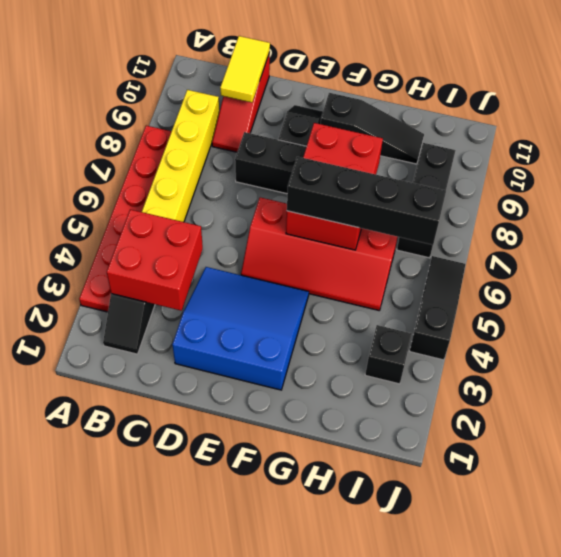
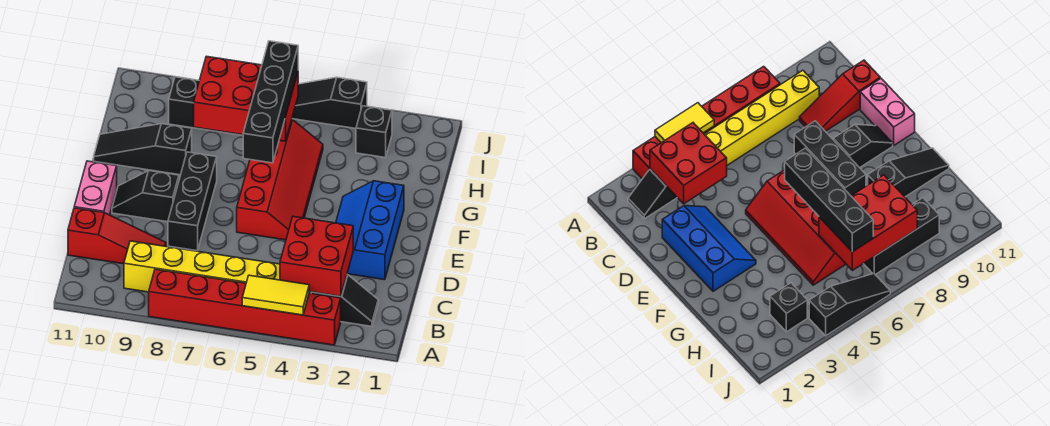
red 1x6 plate [79,126,171,312] -> red 1x6 brick [149,269,341,345]
yellow 1x2 tile [220,36,270,102] -> yellow 1x2 tile moved to [242,275,309,315]
blue 3x3 slope [172,267,309,390] -> blue 2x3 slope [336,181,404,280]
none -> pink 1x2 brick [74,161,117,215]
red 2x3 brick [286,123,383,250] -> red 2x3 brick moved to [194,56,298,141]
black 1x3 slope [321,93,424,164] -> black 1x3 slope turned to [94,124,192,175]

